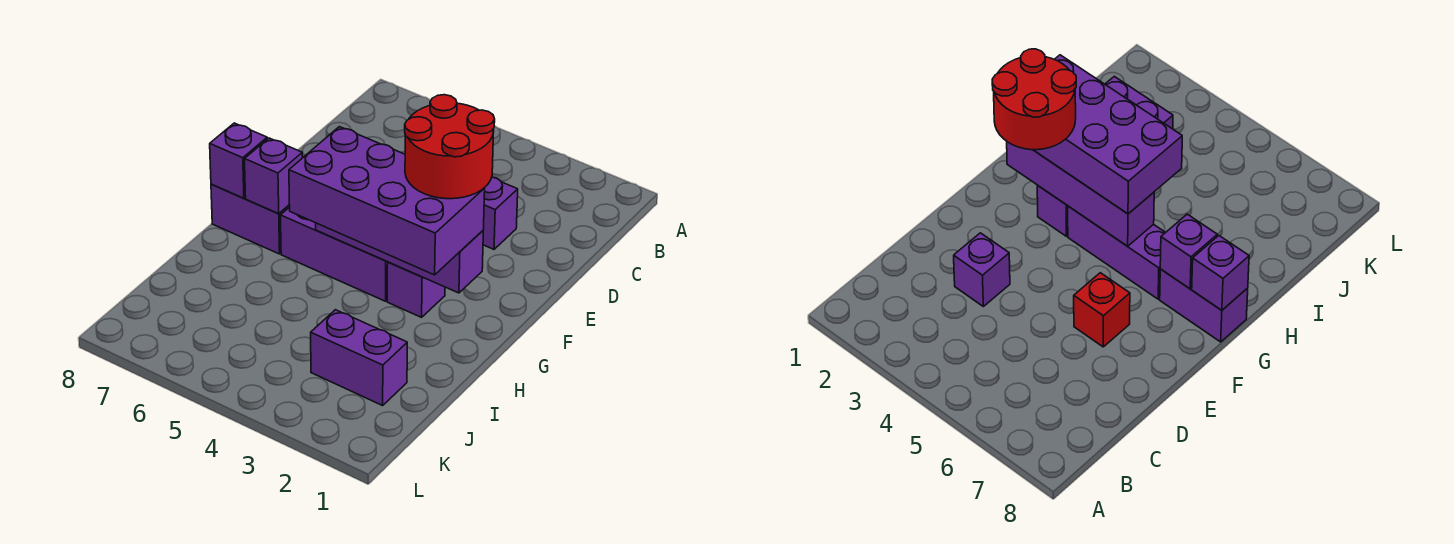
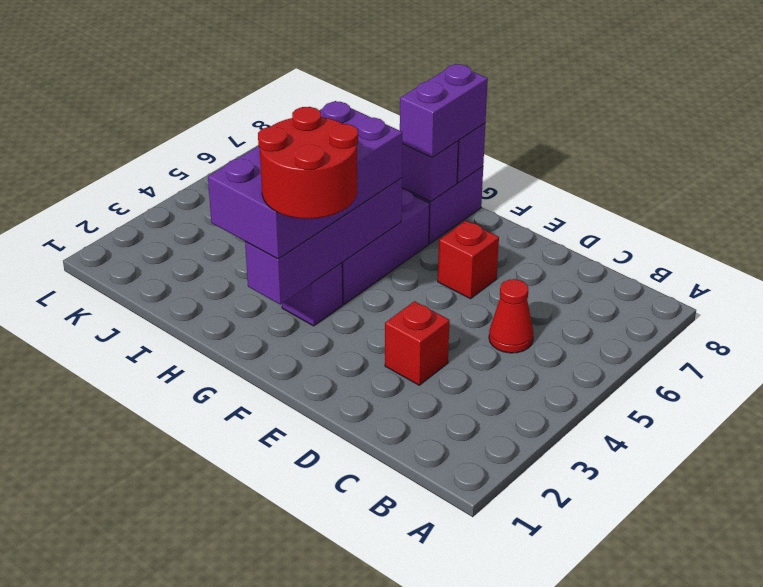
none -> red 1x1 cone [489,279,533,353]
purple 1x1 brick [483,177,518,249] -> red 1x1 brick [385,301,450,385]
purple 1x2 brick [311,310,407,406] -> purple 1x2 brick moved to [400,64,488,158]

